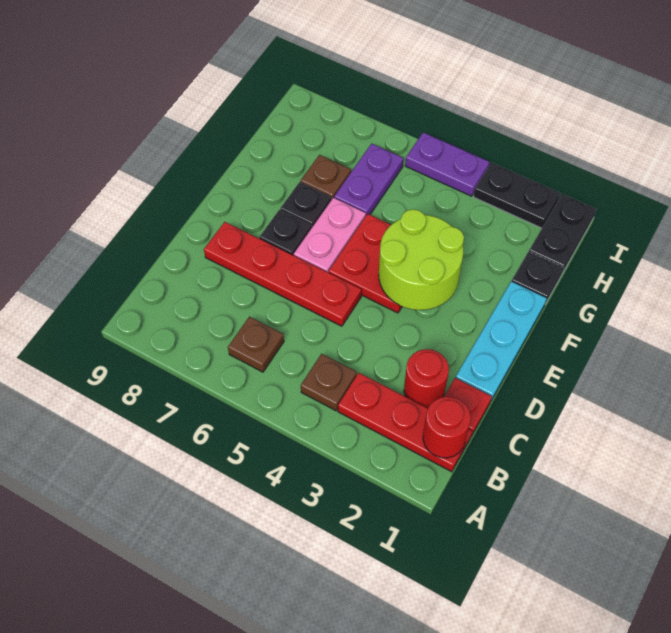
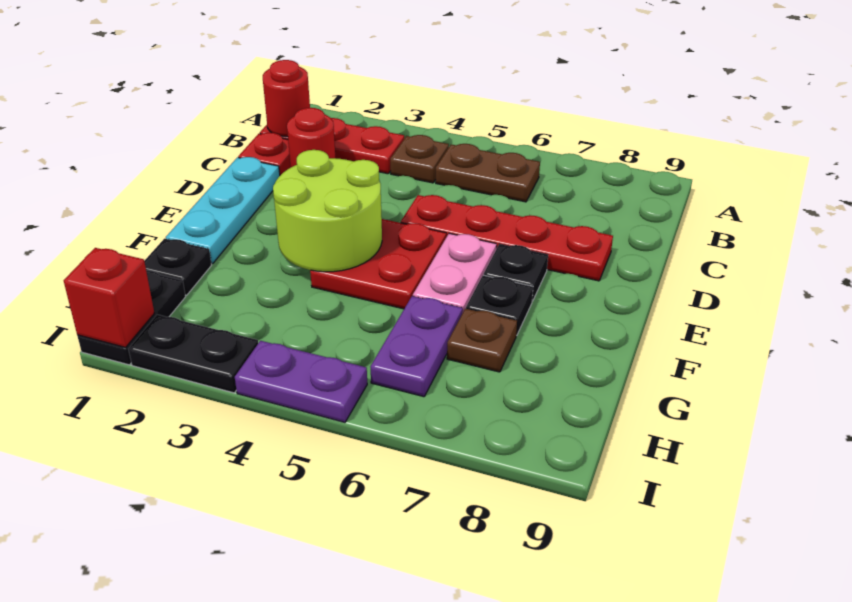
brown 1x1 plate [228,317,284,372] -> brown 1x2 plate [436,144,540,202]
none -> red 1x1 brick [64,248,154,347]

